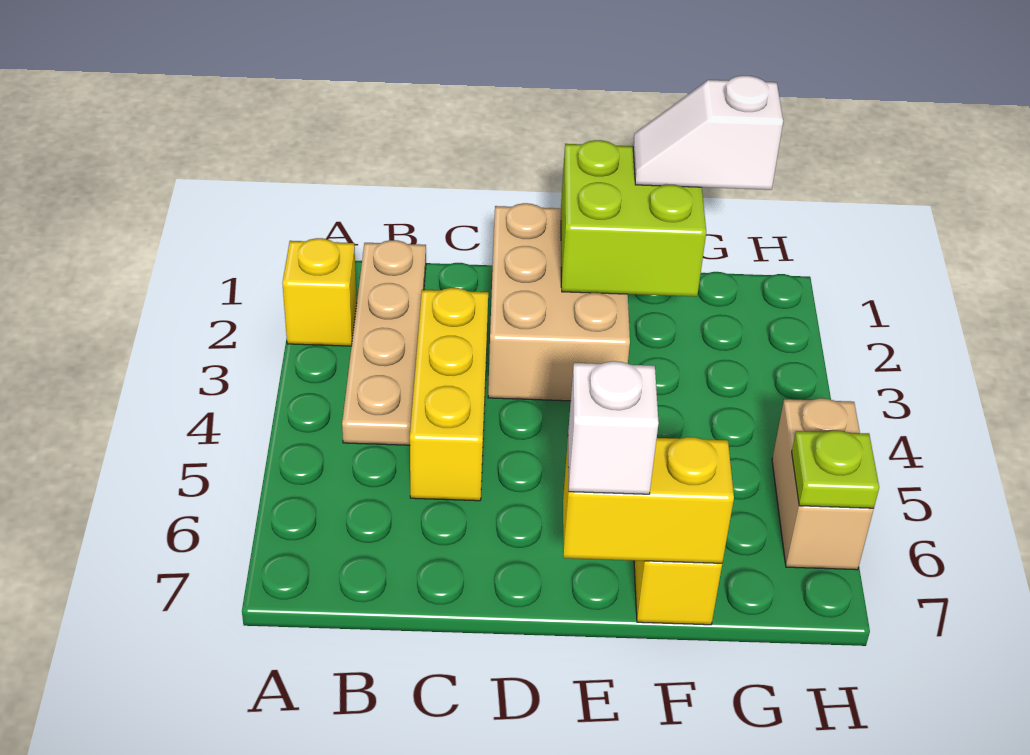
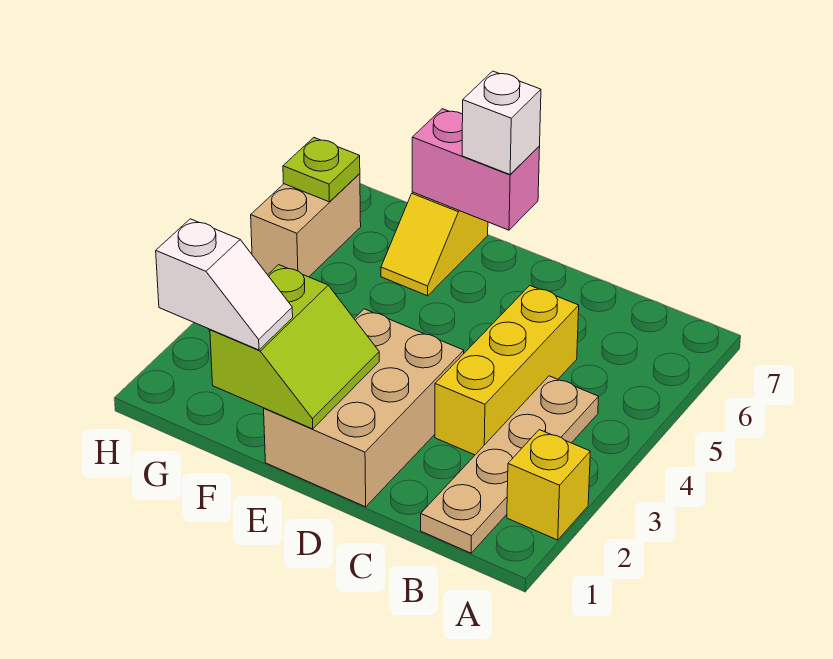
lime 2x2 brick [561,140,706,297] -> lime 2x2 slope [210,265,379,429]
yellow 1x2 brick [563,437,734,563] -> pink 1x2 brick [412,109,540,230]

